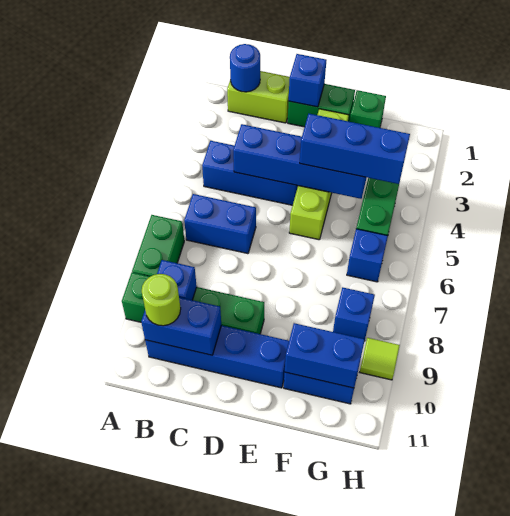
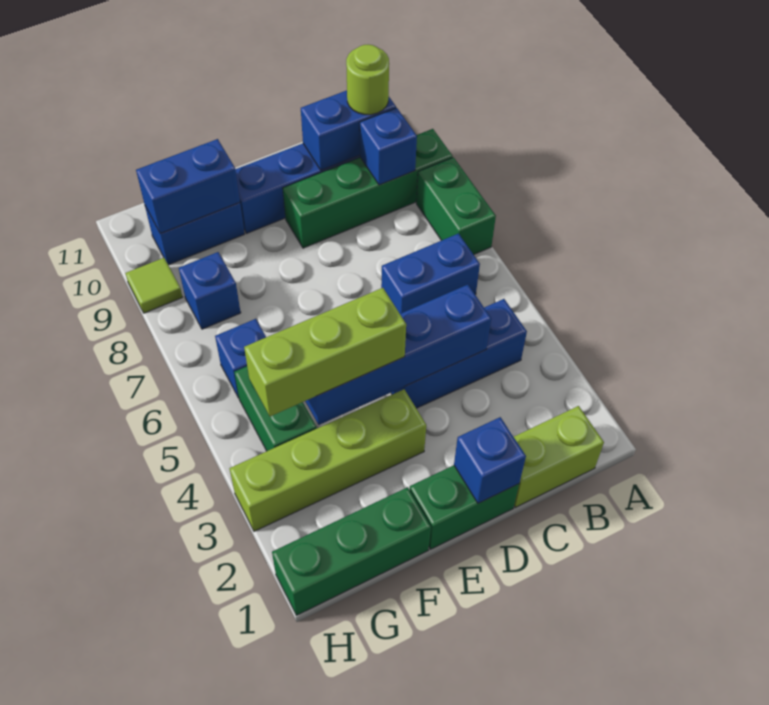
blue 1x1 round brick [230,44,260,92] -> none
lime 1x4 brick [289,109,349,240] -> lime 1x4 brick turned to [229,389,426,531]
blue 1x3 brick [300,114,410,184] -> lime 1x3 brick [244,288,406,417]
green 1x1 brick [350,90,386,128] -> green 1x3 brick [272,487,431,615]

